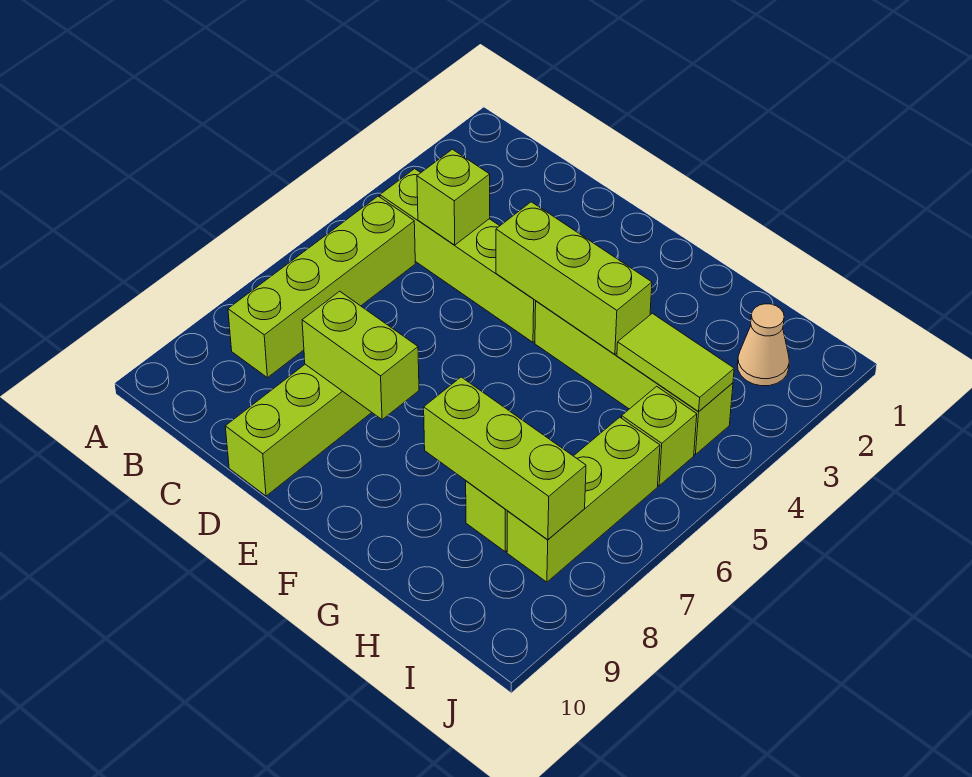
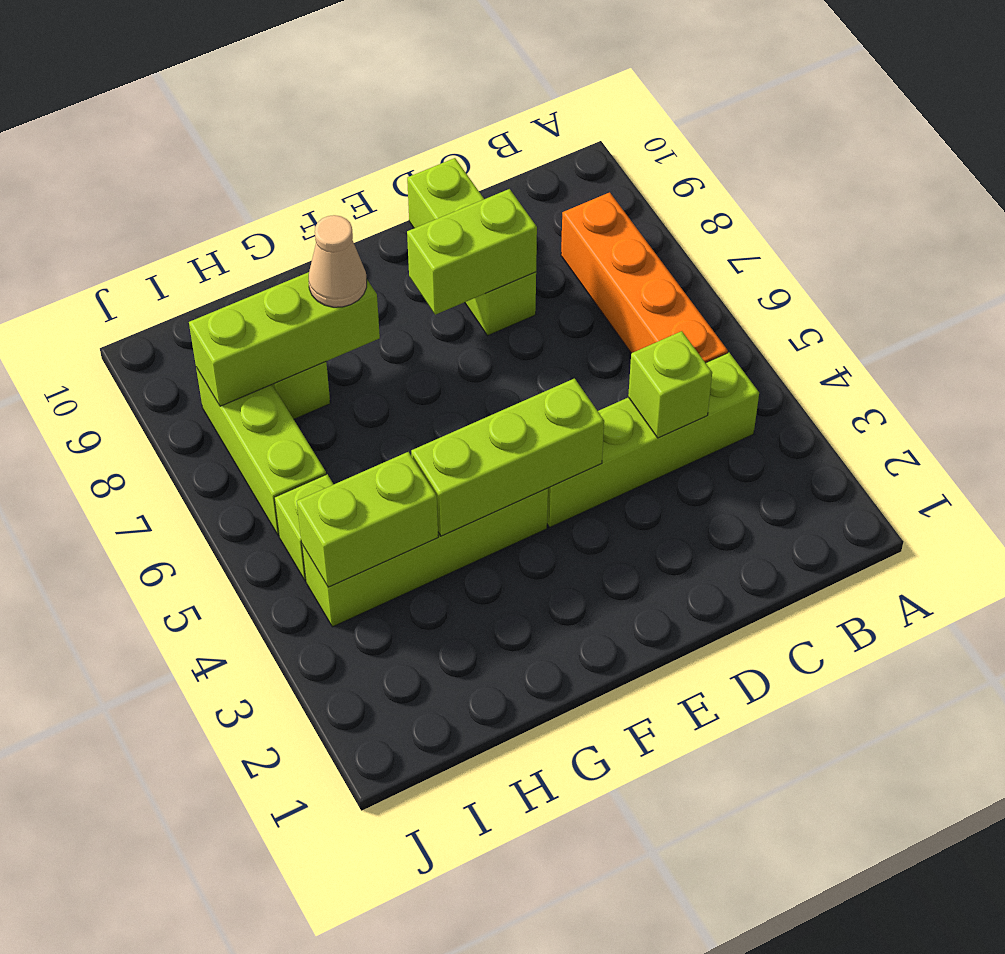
lime 1x4 brick [228,196,415,378] -> orange 1x4 brick [561,192,728,363]
lime 1x2 tile [617,313,734,411] -> lime 1x2 brick [297,452,438,587]
tan 1x1 cone [738,304,789,386] -> tan 1x1 cone moved to [309,215,367,307]

